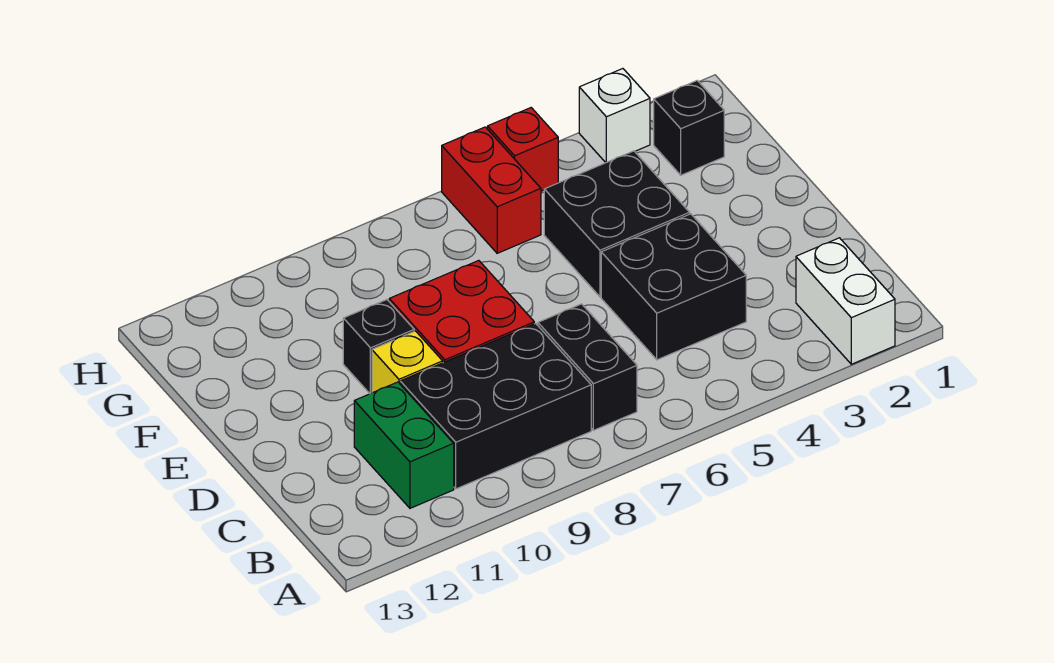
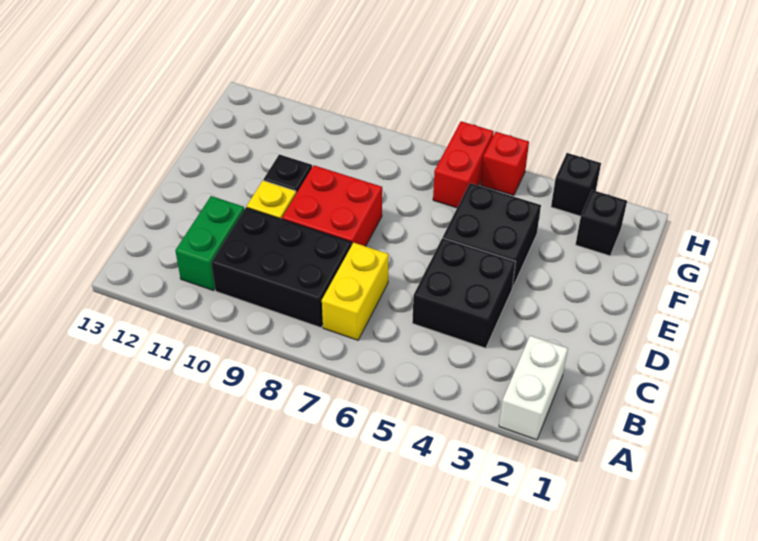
black 1x2 brick [538,304,637,430] -> yellow 1x2 brick [322,243,389,340]
white 1x1 brick [579,69,650,163] -> black 1x1 brick [551,153,601,216]

